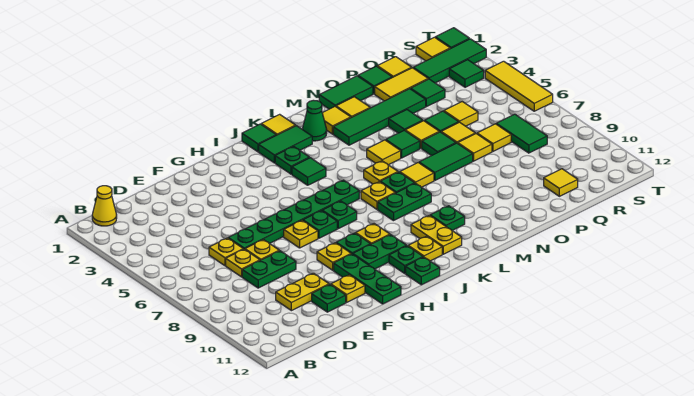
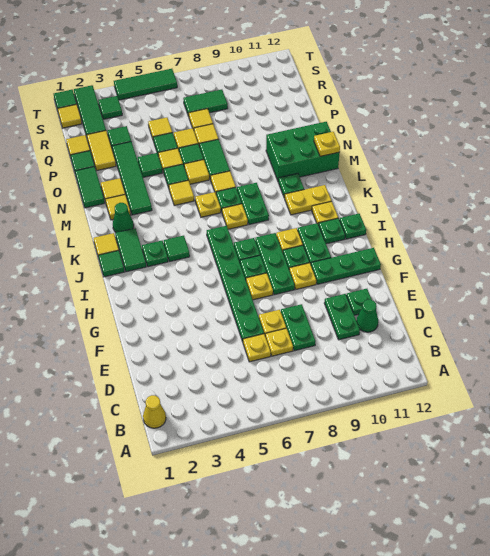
yellow 1x2 plate [276,273,329,311] -> green 1x2 plate [324,294,360,340]
none -> green 1x1 cone [357,300,378,332]
yellow 1x1 plate [331,275,365,302] -> yellow 1x1 plate moved to [314,132,340,156]
none -> green 1x3 plate [255,233,295,295]
none -> green 2x3 brick [266,122,340,181]
yellow 1x1 tile [544,169,578,196] -> yellow 1x1 tile moved to [184,160,209,184]
yellow 1x3 tile [485,61,553,111] -> green 1x3 tile [114,69,177,100]

